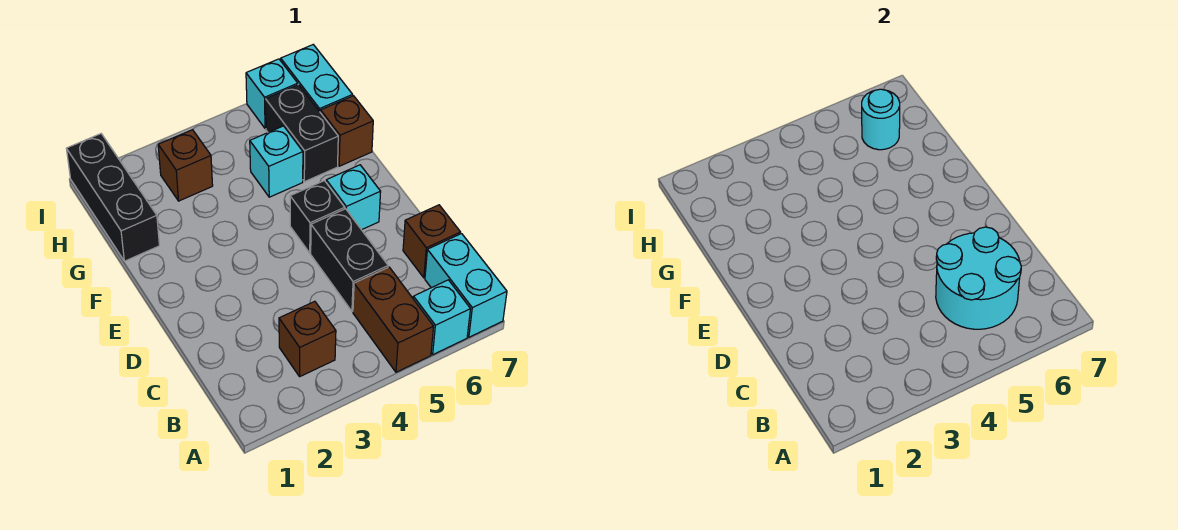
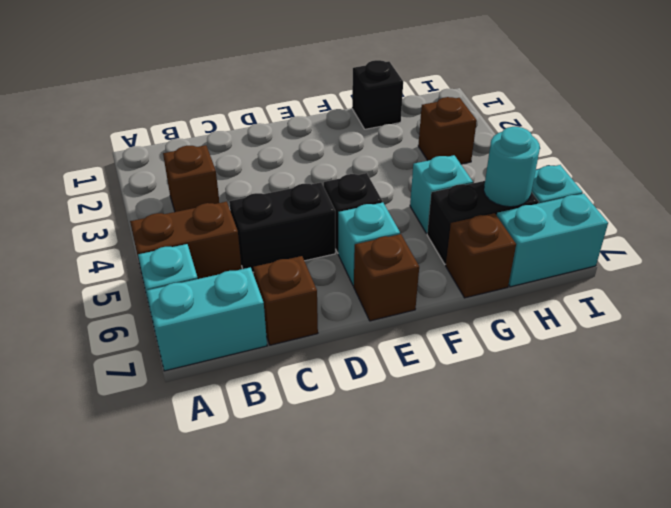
cyan 2x2 round brick [936,227,1021,329] -> none
none -> brown 1x1 brick [354,234,419,321]
black 1x3 brick [66,134,159,261] -> black 1x1 brick [352,60,403,129]

